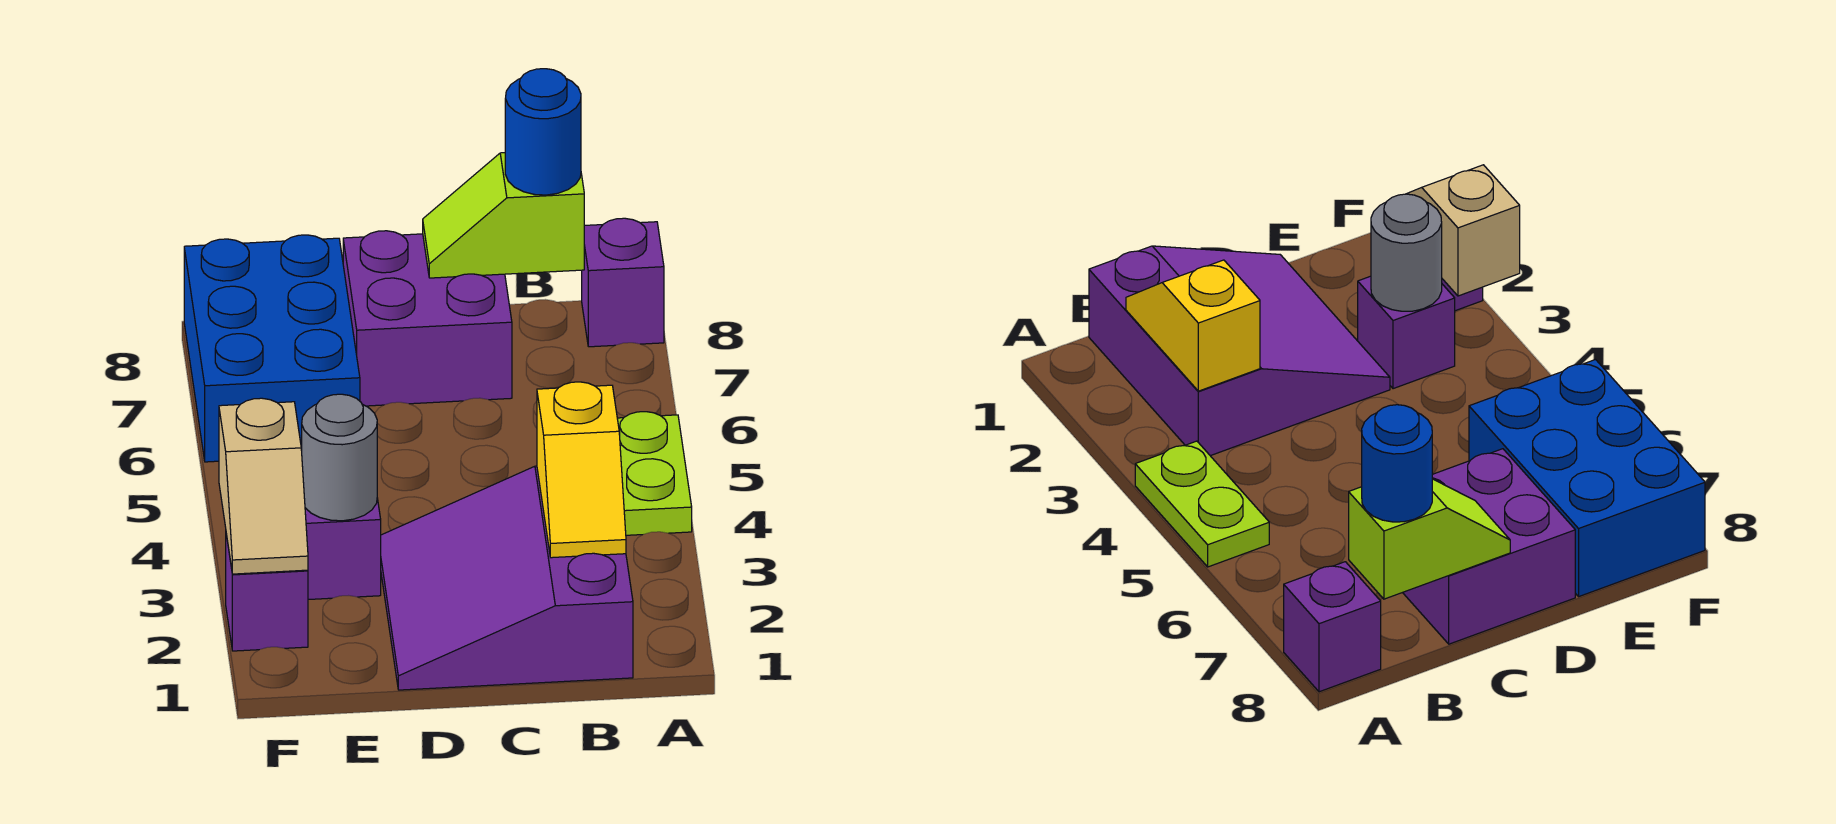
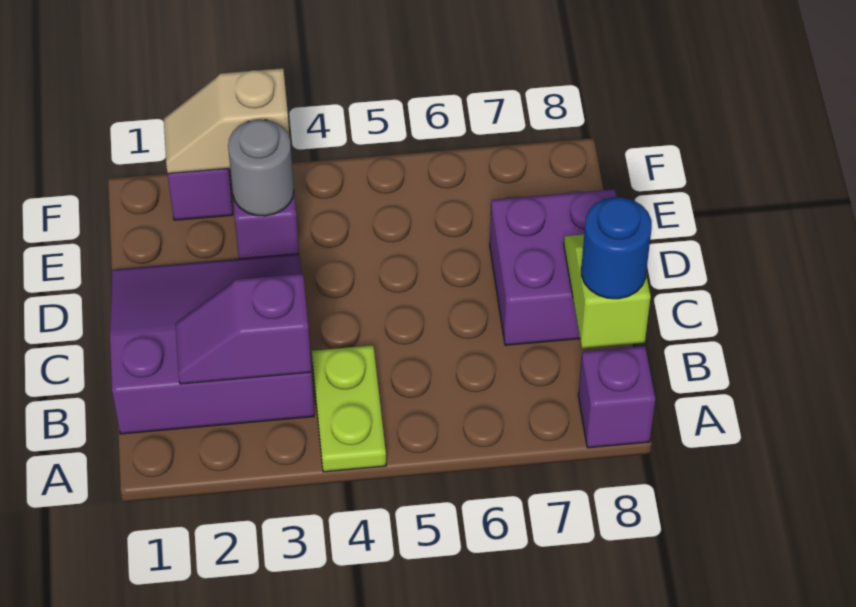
lime 1x2 plate [617,412,692,535] -> lime 1x2 plate turned to [312,345,386,472]
yellow 1x2 slope [537,382,626,558] -> purple 1x2 slope [176,274,311,384]
blue 2x3 brick [184,235,360,462] -> none

